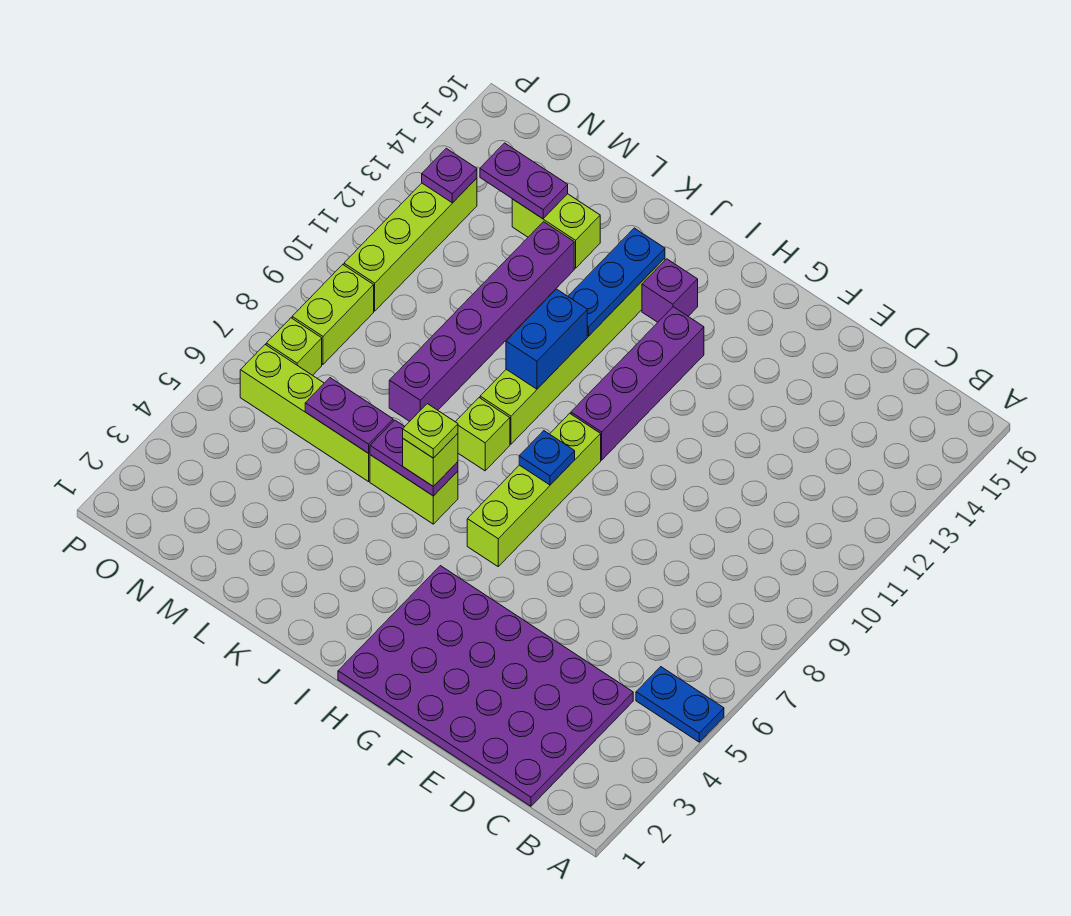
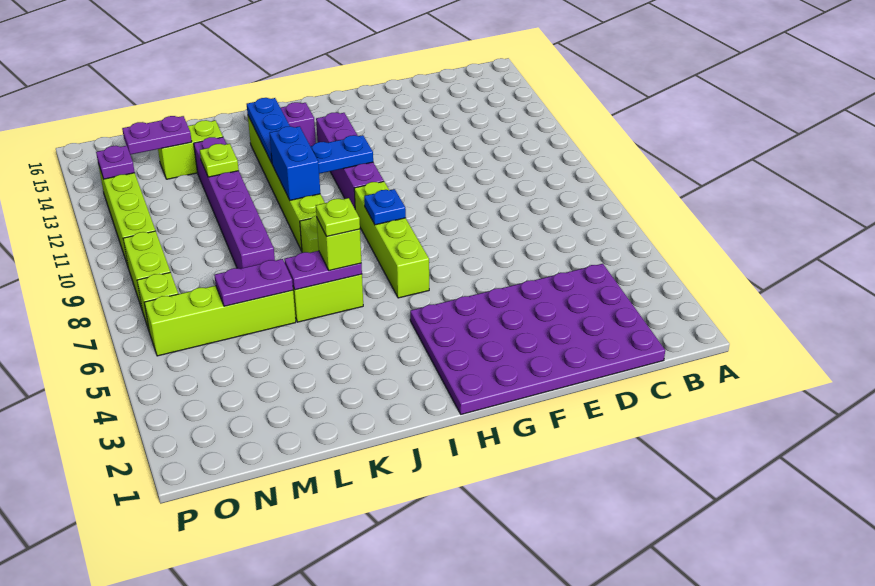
blue 1x2 plate [636,667,724,742] -> blue 1x2 plate moved to [310,135,373,174]
none -> lime 1x1 plate [200,144,239,177]

